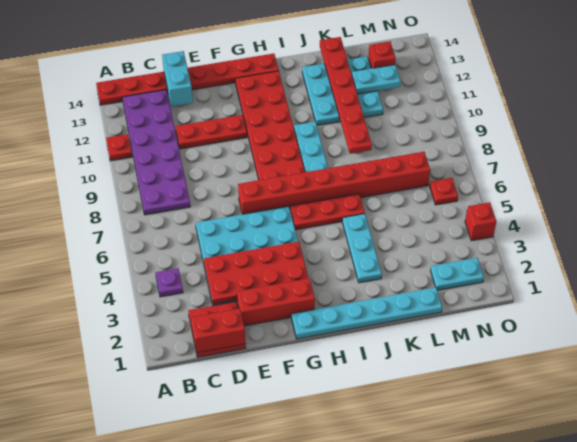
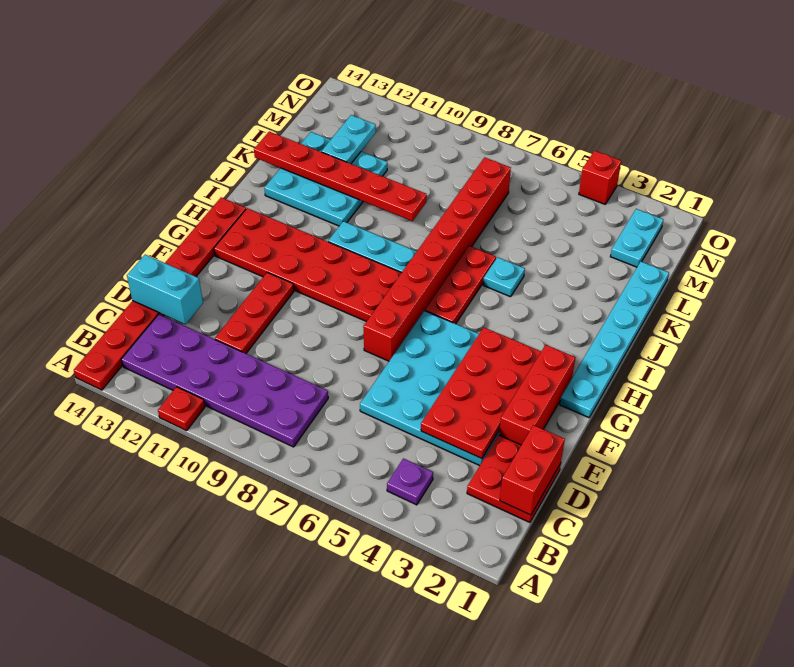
cyan 1x3 plate [342,214,382,283] -> cyan 1x1 plate [483,257,525,297]
red 1x1 brick [368,41,396,69] -> none
red 1x1 plate [430,178,458,205] -> none

